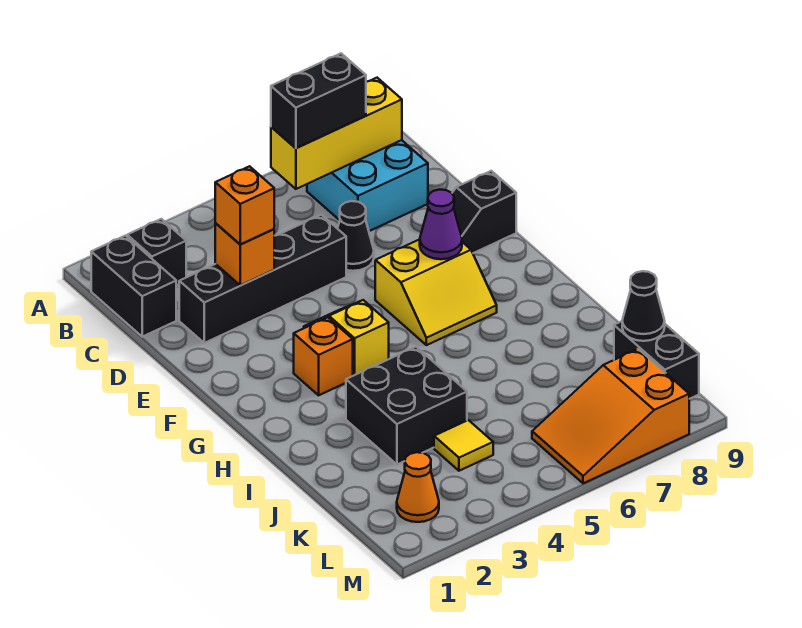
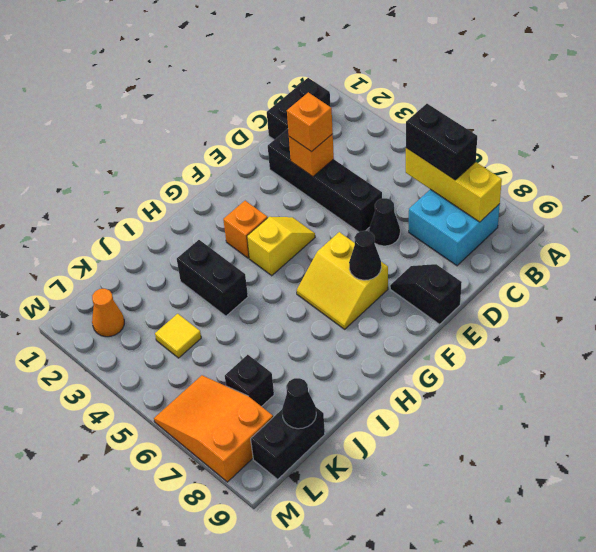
black 1x1 brick [127,219,186,286] -> black 1x1 brick moved to [225,355,274,407]
purple 1x1 cone [420,190,462,259] -> black 1x1 cone [349,231,381,280]
black 2x2 brick [346,347,467,464] -> black 1x2 brick [177,240,248,316]

